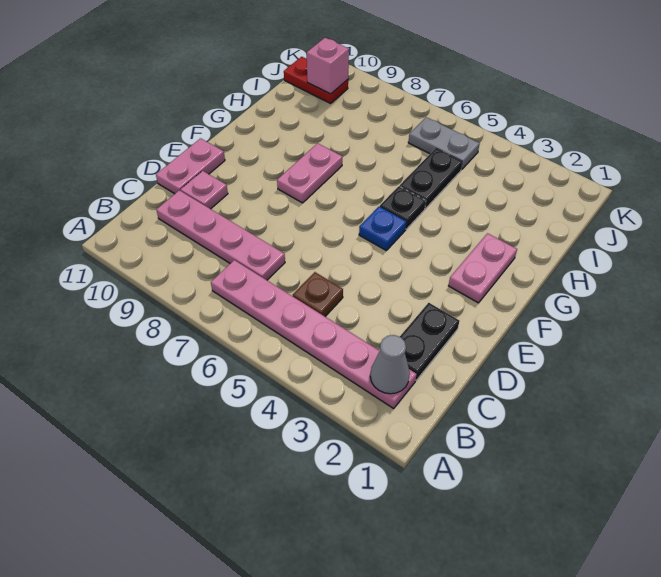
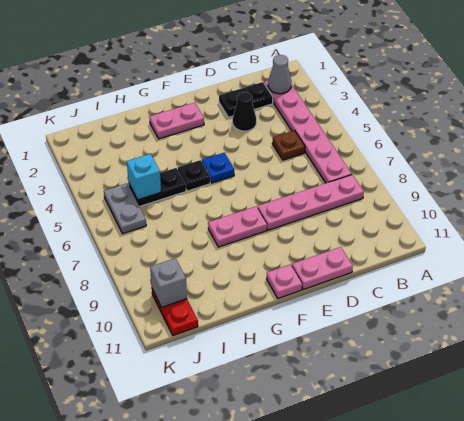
pink 1x4 plate [156,190,285,280] -> pink 1x4 plate turned to [258,175,364,230]
none -> black 1x1 cone [233,92,256,131]
pink 1x1 plate [181,171,228,209] -> pink 1x1 plate moved to [267,264,302,298]
none -> cyan 1x1 brick [127,154,161,200]
pink 1x1 brick [307,38,349,94] -> grey 1x1 brick [150,258,187,307]

